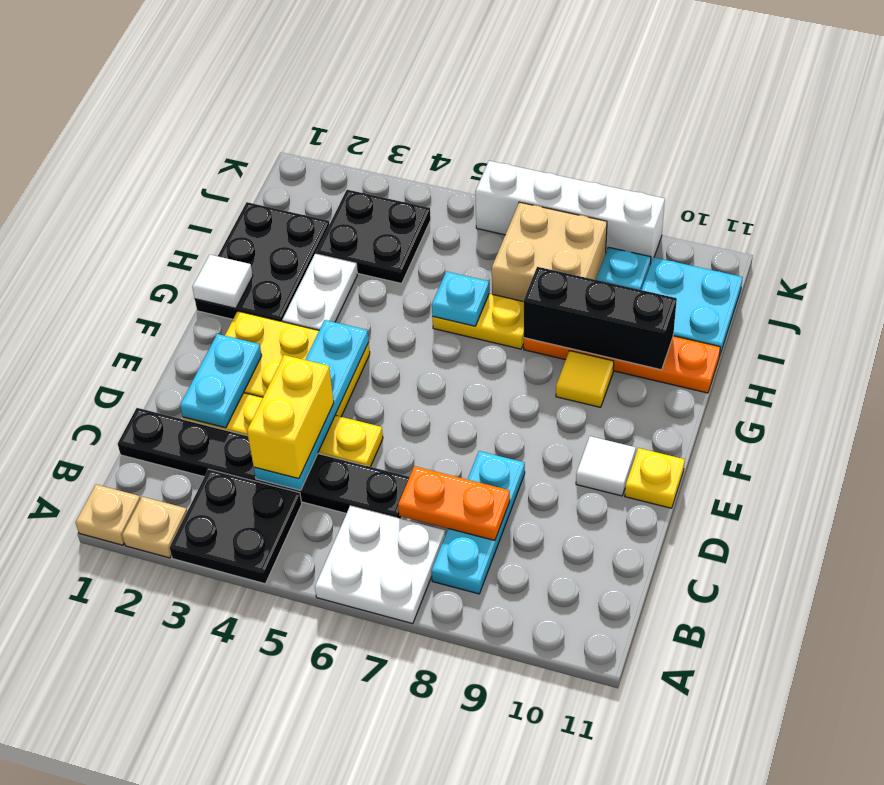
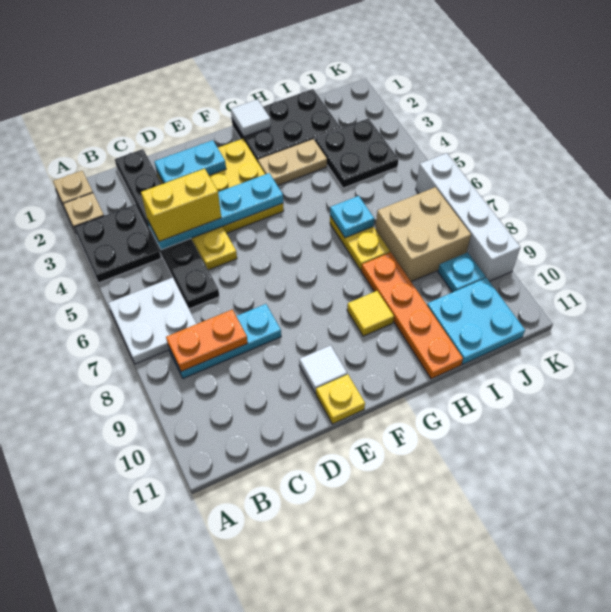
orange 1x2 plate [398,466,510,540] -> orange 1x2 plate turned to [166,310,248,372]
white 1x2 plate [282,254,357,330] -> tan 1x2 plate [258,139,327,186]
black 1x3 brick [524,267,677,370] -> none

